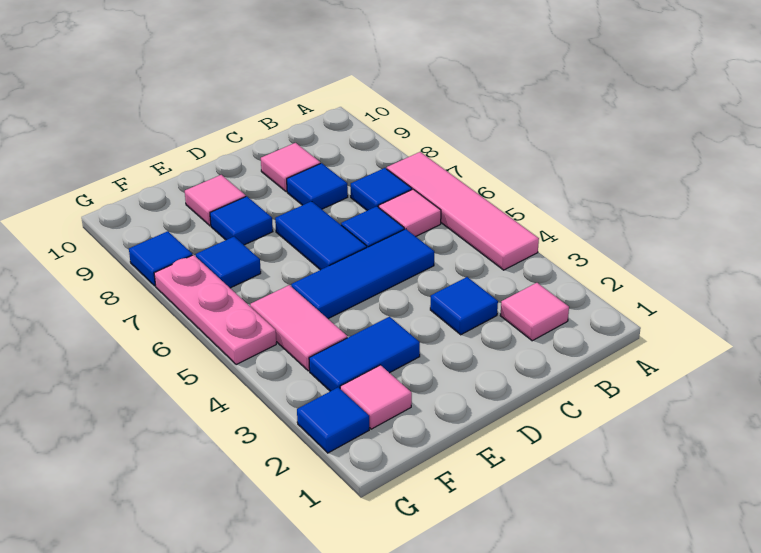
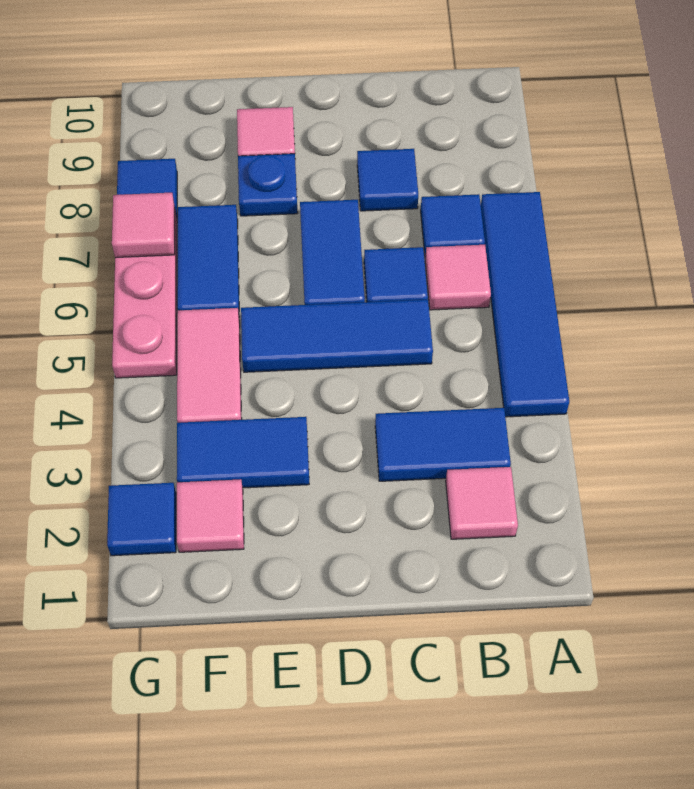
pink 1x4 tile [387,152,539,270] -> blue 1x4 tile [481,192,569,417]
blue 1x1 tile [430,277,498,335] -> blue 1x2 tile [375,408,511,481]
pink 1x1 tile [261,143,320,192] -> pink 1x1 tile moved to [112,193,175,258]
blue 1x1 tile [210,196,273,245] -> blue 1x1 plate [238,154,298,216]
blue 1x1 tile [196,237,261,288] -> blue 1x2 tile [177,205,239,312]

